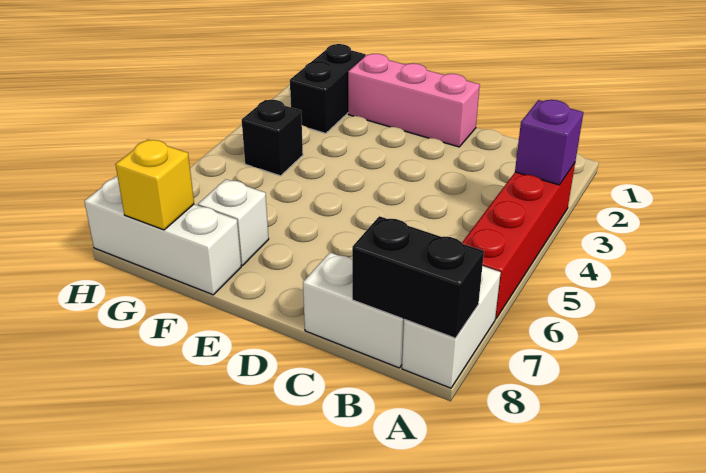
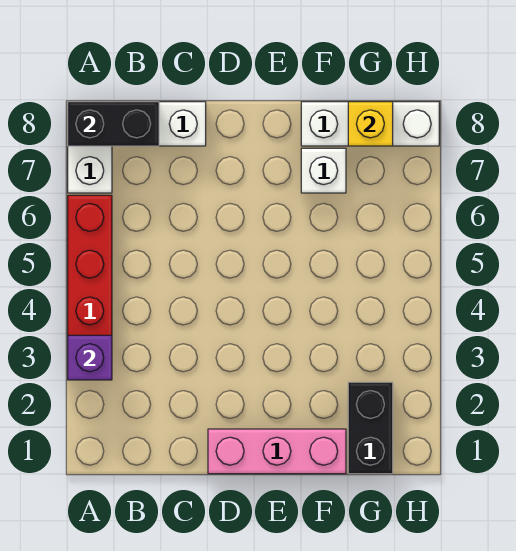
black 1x1 brick [242,100,303,176] -> none

